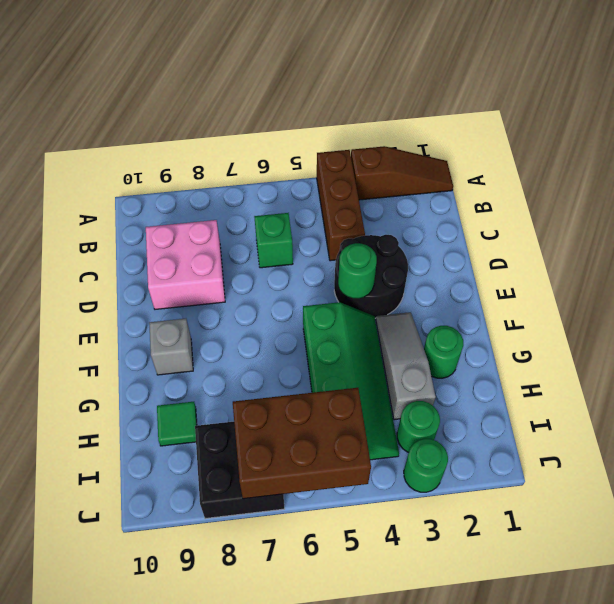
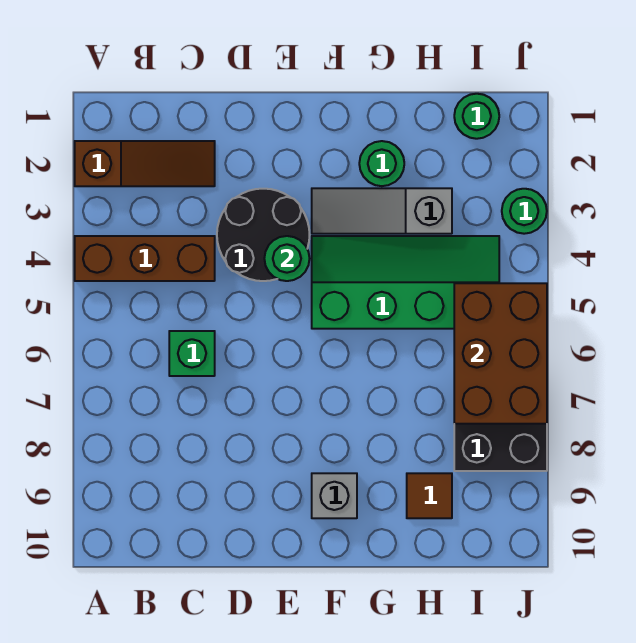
brown 1x3 slope [351,146,453,200] -> brown 1x3 slope turned to [75,141,215,186]
pink 2x2 brick [146,220,225,309] -> none
green 1x1 tile [157,402,197,446] -> brown 1x1 tile [407,473,452,518]
green 1x1 round brick [397,401,440,452] -> green 1x1 round brick moved to [454,94,499,139]

